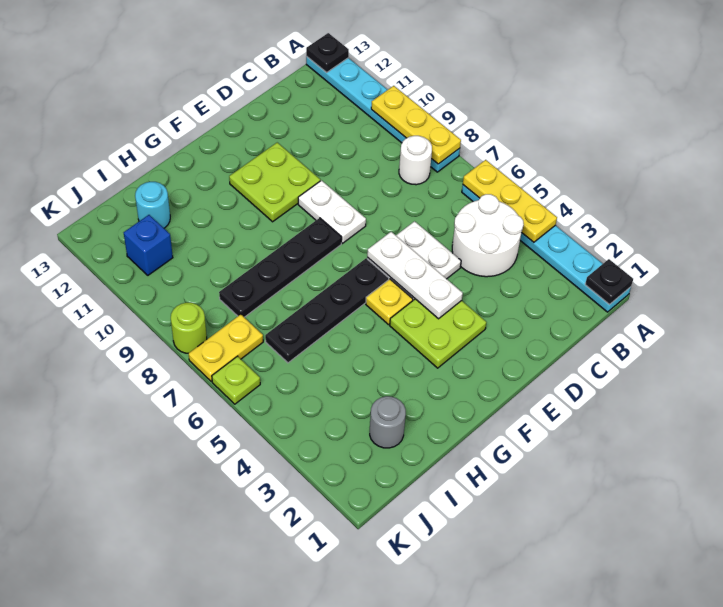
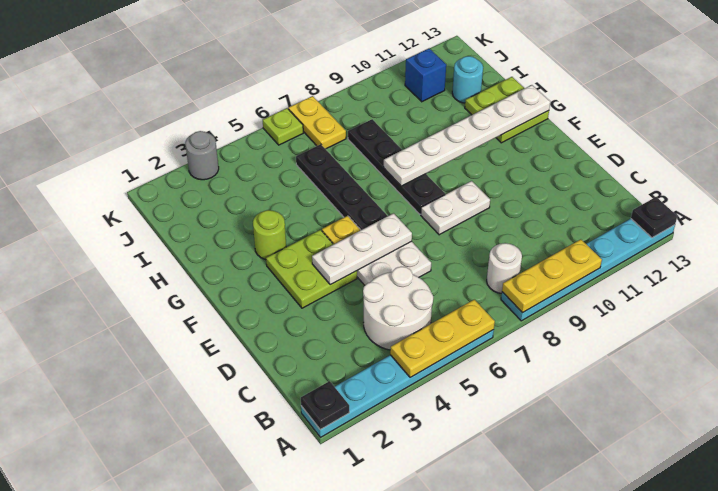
lime 2x2 plate [229,142,320,222] -> lime 2x2 plate moved to [465,77,549,143]
none -> white 1x6 plate [384,85,550,186]
grey 1x1 round brick [370,396,406,448] -> grey 1x1 round brick moved to [185,131,219,180]
lime 1x1 round brick [171,303,207,353] -> lime 1x1 round brick moved to [253,210,286,260]

